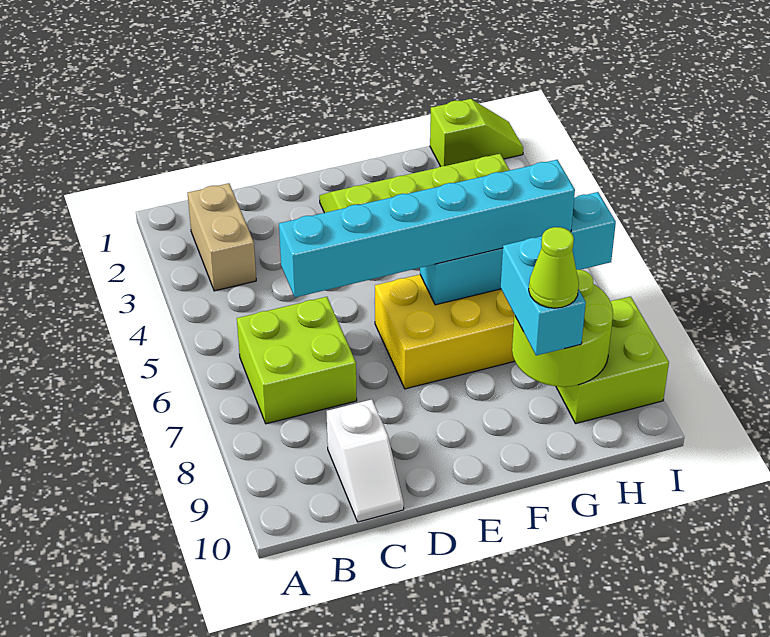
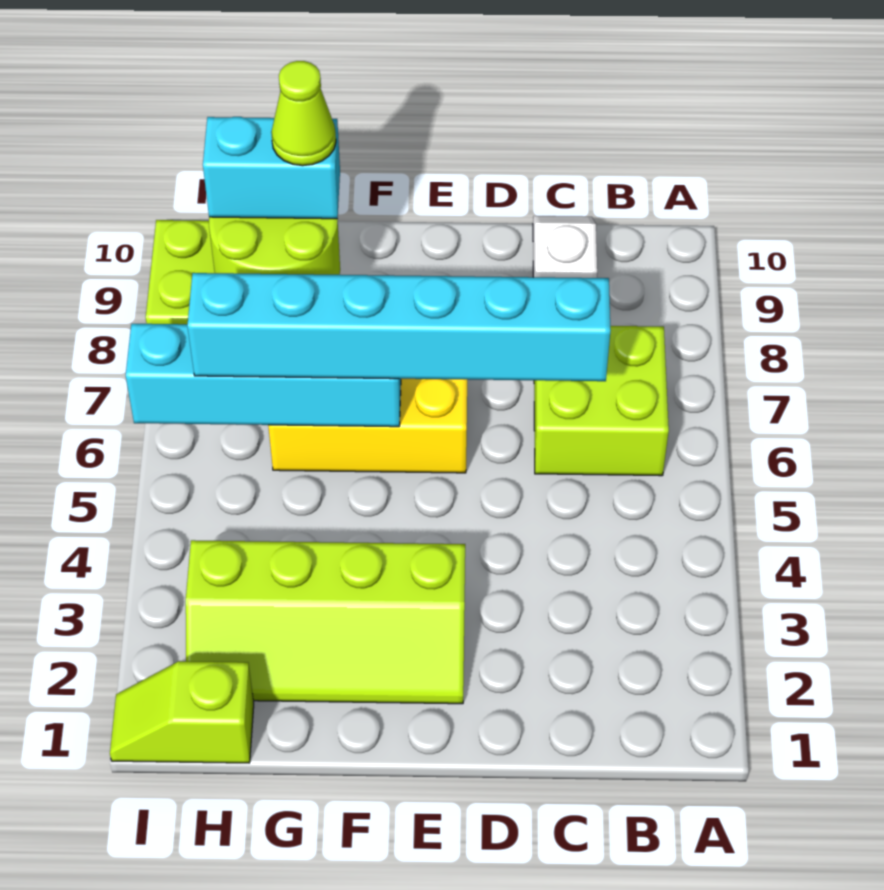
tan 1x2 brick [188,183,256,291] -> none
cyan 1x2 brick [501,236,586,356] -> cyan 1x2 brick turned to [203,117,340,219]

